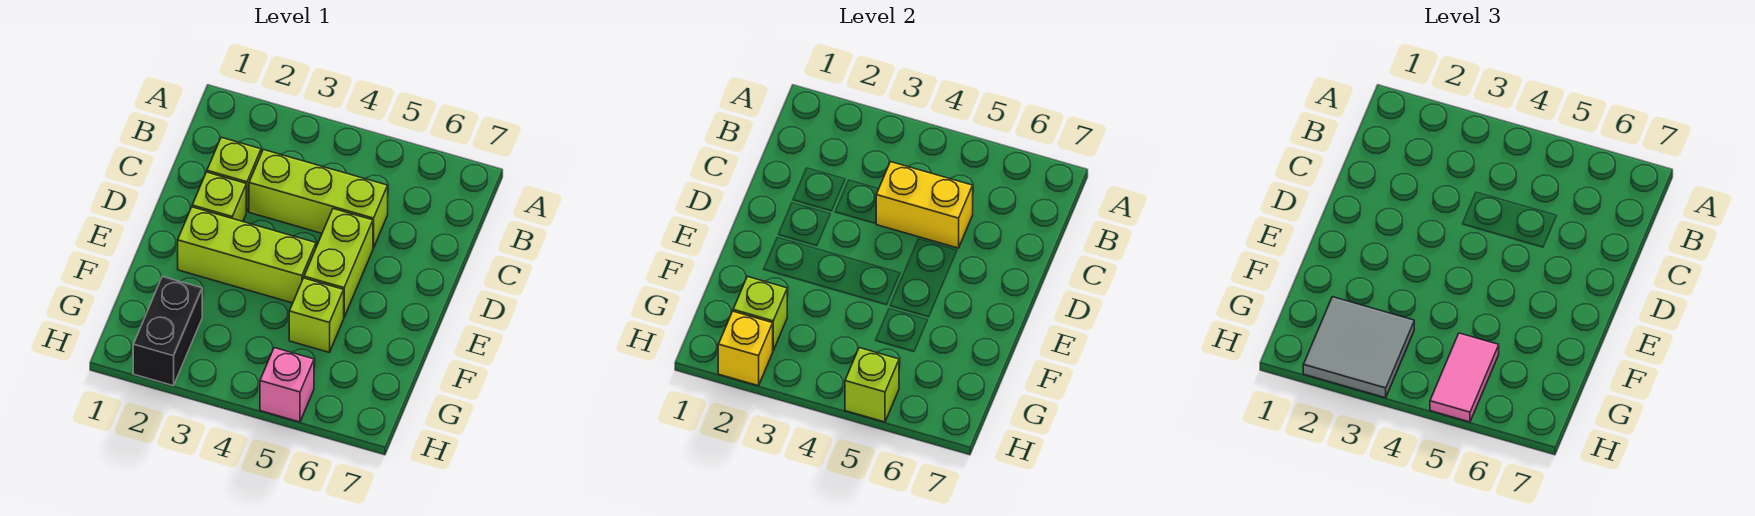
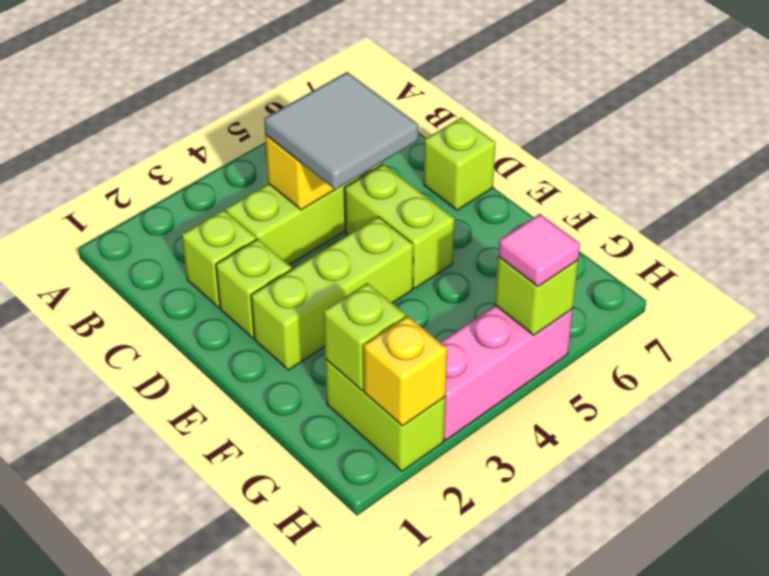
lime 1x1 brick [289,278,344,352] -> lime 1x1 brick moved to [424,118,496,210]
black 1x2 brick [133,276,202,386] -> lime 1x2 brick [325,359,445,471]
grey 2x2 tile [1303,297,1414,398] -> grey 2x2 tile moved to [264,72,419,190]
pink 1x2 tile [1430,333,1499,422] -> pink 1x1 tile [498,214,580,287]
pink 1x1 brick [260,348,314,422] -> pink 1x3 brick [440,305,573,440]

